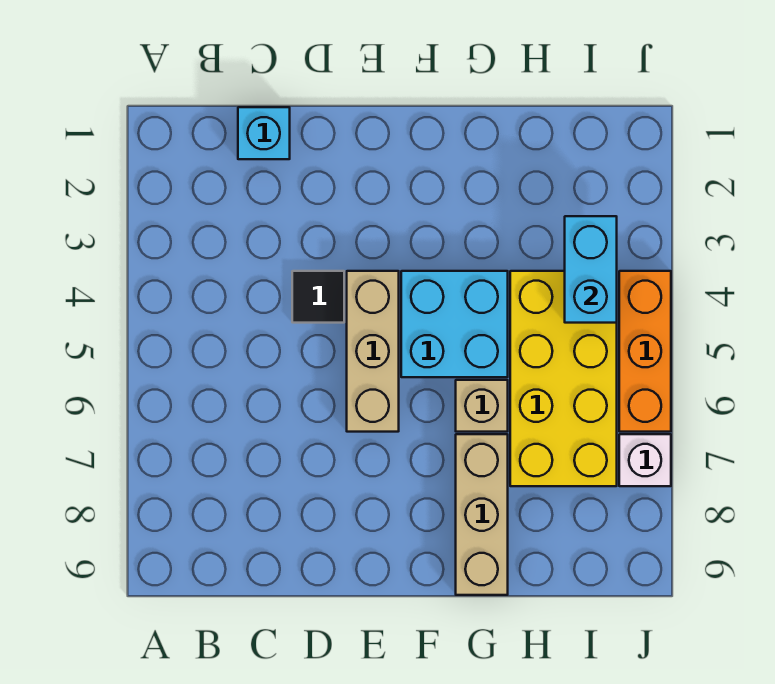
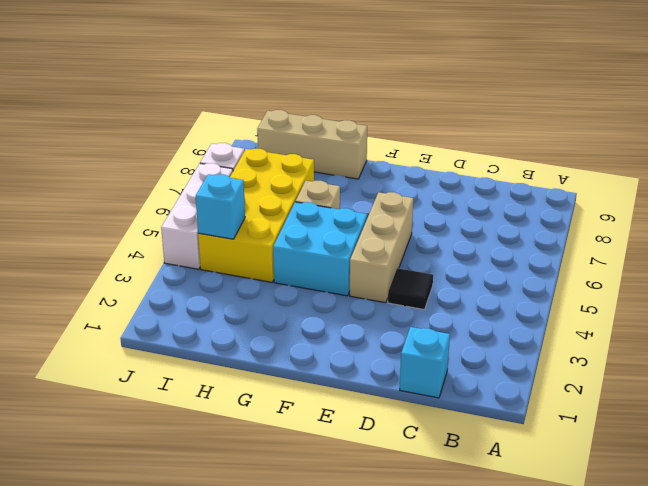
tan 1x3 brick [456,434,508,595] -> tan 1x3 brick turned to [257,110,367,179]
cyan 1x2 brick [565,216,617,323] -> cyan 1x1 brick [196,174,245,239]
orange 1x3 brick [619,271,671,432] -> white 1x3 brick [161,163,233,269]

